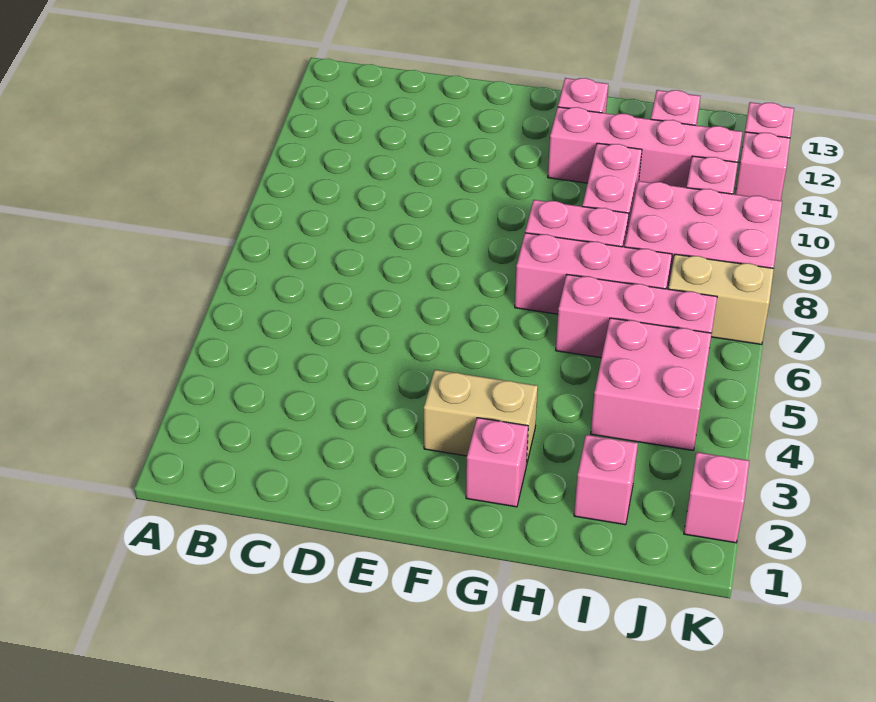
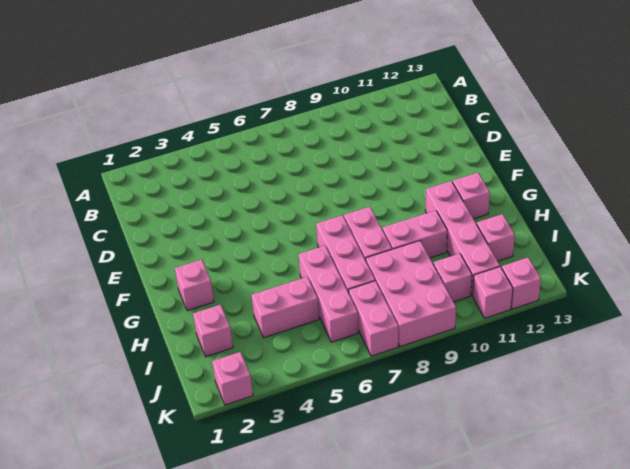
tan 1x2 brick [424,370,538,465] -> none
pink 2x2 brick [591,318,712,450] -> pink 1x2 brick [252,277,319,338]
tan 1x2 brick [668,254,774,345] -> pink 1x2 brick [349,281,398,356]

